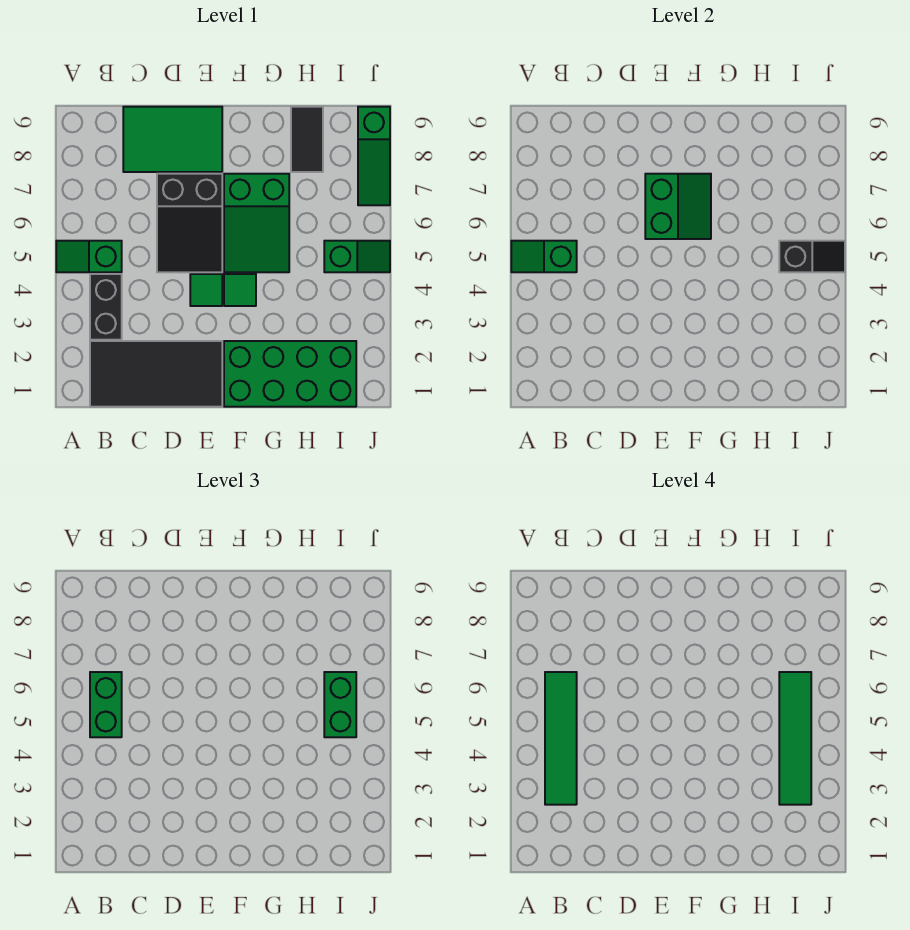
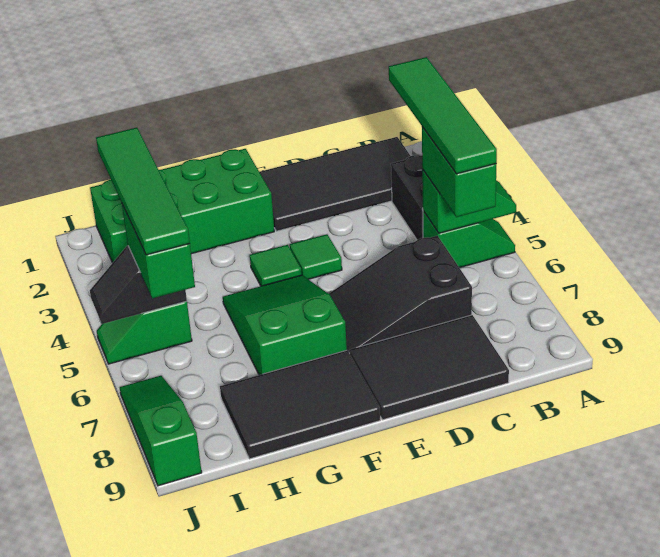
green 2x3 tile [123,107,222,172] -> black 2x3 tile [349,315,509,420]
black 2x3 slope [157,174,222,272] -> black 2x3 slope turned to [329,236,472,353]
green 2x2 slope [645,174,711,239] -> none
black 1x2 tile [291,107,323,172] -> black 2x3 tile [220,350,380,459]

